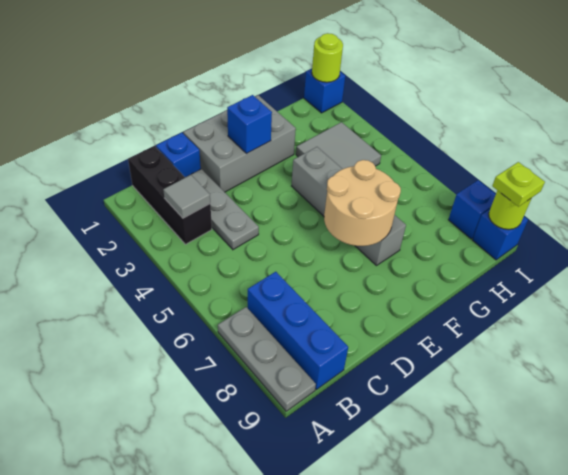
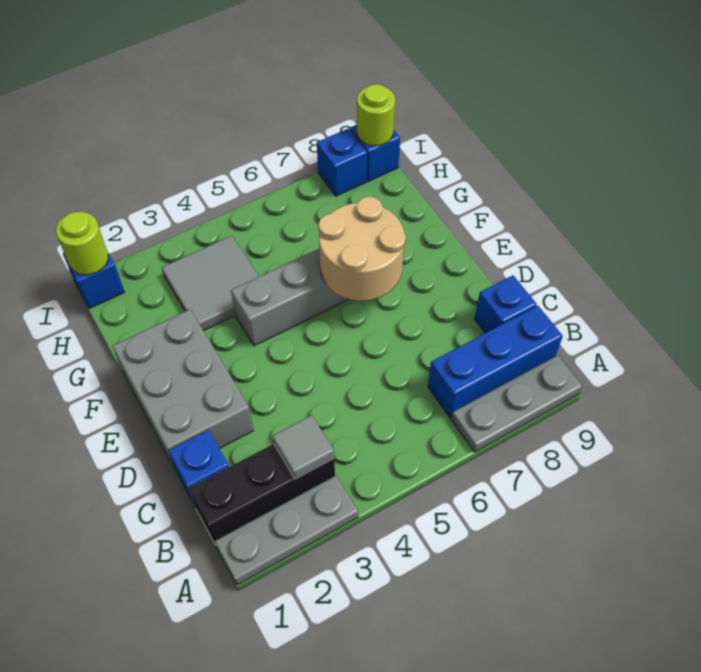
grey 1x3 plate [187,169,259,250] -> grey 1x3 plate moved to [215,476,358,585]
blue 1x1 brick [227,95,272,154] -> blue 1x1 brick moved to [475,275,537,333]
lime 1x1 plate [492,162,545,207] -> none

